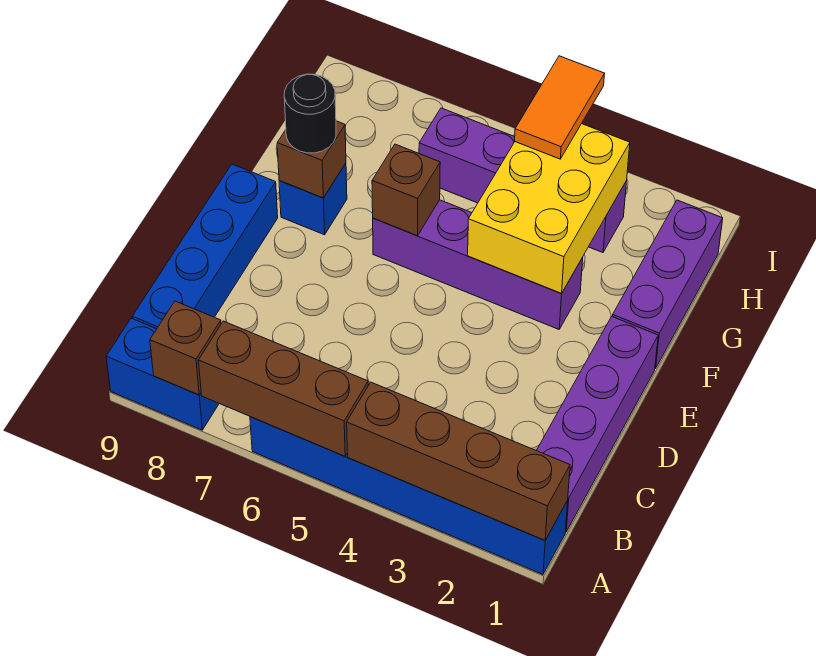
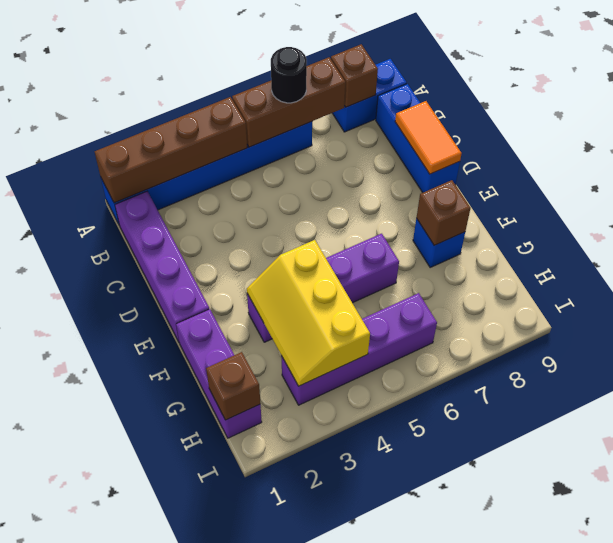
blue 1x4 brick [132,164,278,329] -> blue 1x3 brick [376,84,460,193]
yellow 2x3 brick [468,124,630,294] -> yellow 2x3 slope [247,240,370,386]
brown 1x1 brick [372,144,440,236] -> brown 1x1 brick moved to [206,352,260,420]
black 1x1 round brick [284,74,336,153] -> black 1x1 round brick moved to [271,47,307,103]
orange 1x2 tile [515,56,605,159] -> orange 1x2 tile moved to [395,101,462,174]

